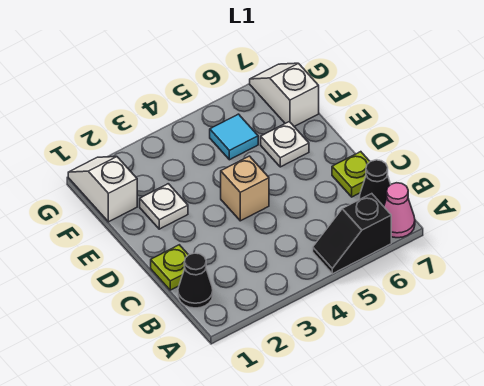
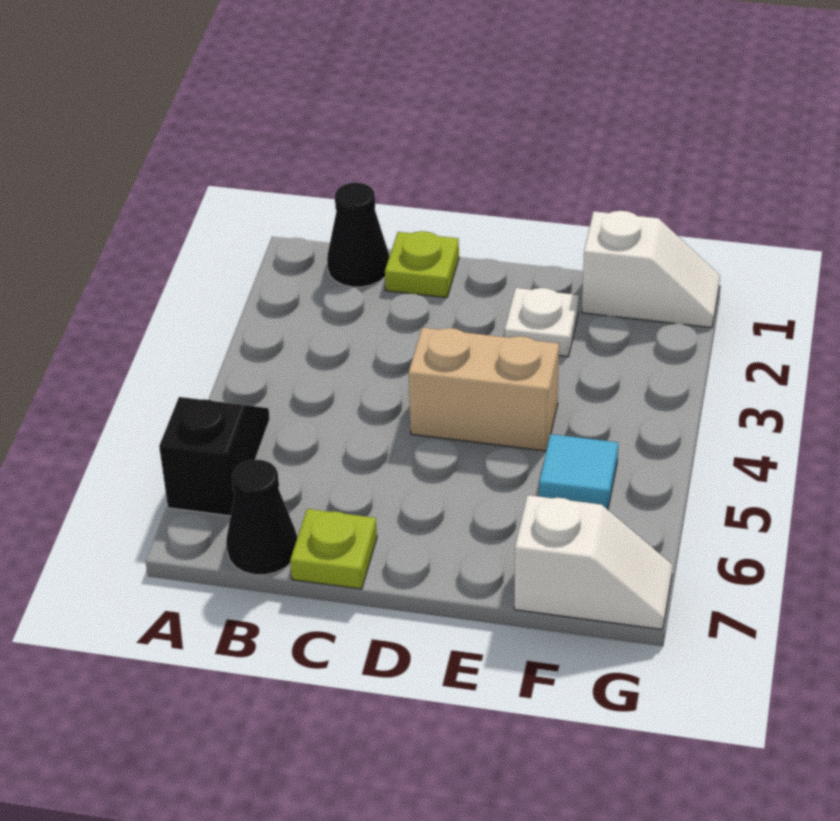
pink 1x1 cone [384,183,415,238] -> none
tan 1x1 brick [221,156,269,221] -> tan 1x2 brick [408,328,559,451]
white 1x1 plate [261,122,309,167] -> none

